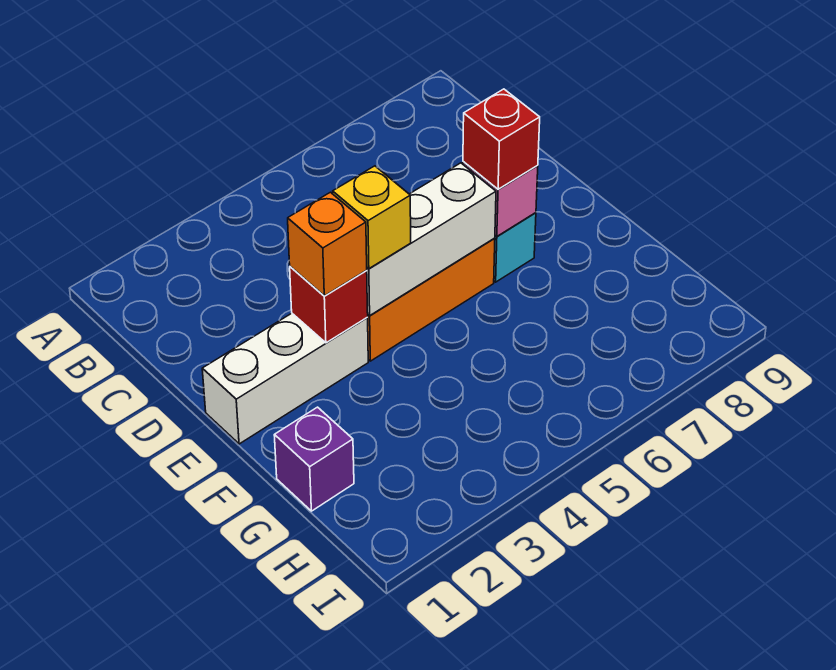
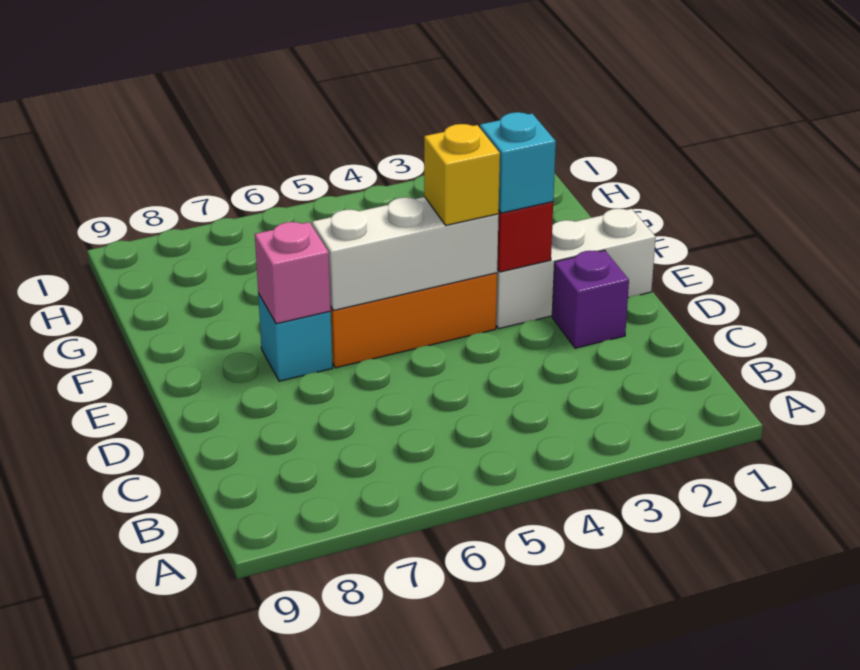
orange 1x1 brick [288,192,367,296] -> cyan 1x1 brick [480,112,556,213]
red 1x1 brick [463,89,540,189] -> none
purple 1x1 brick [274,407,354,511] -> purple 1x1 brick moved to [552,250,629,348]

